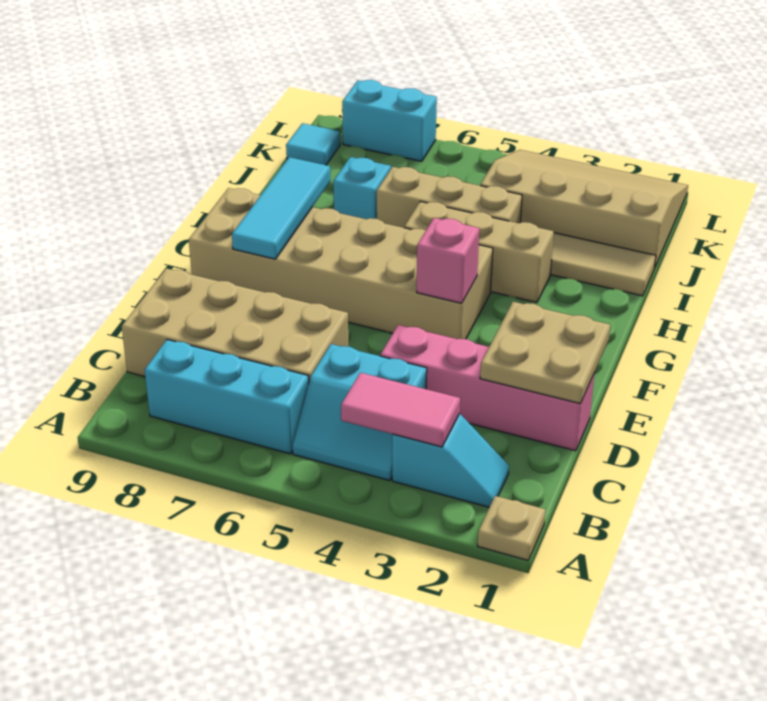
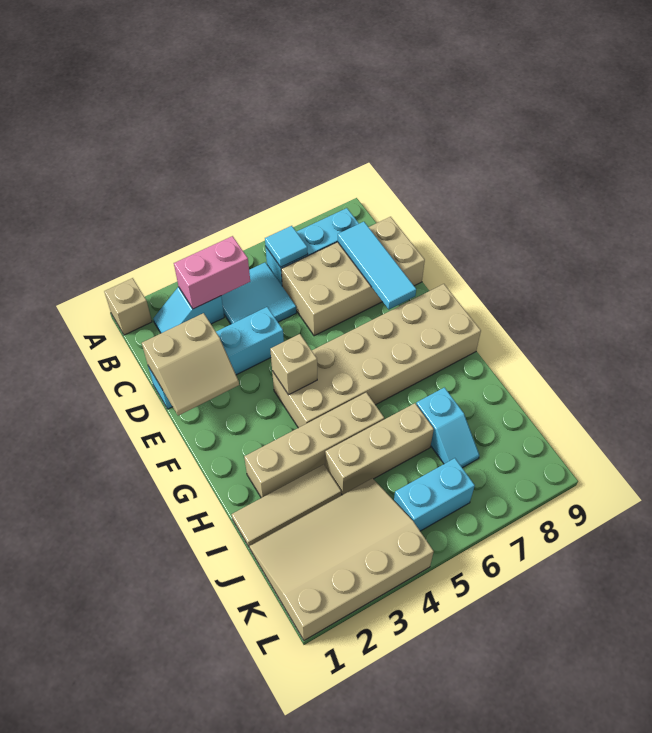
tan 1x1 plate [478,496,546,560] -> tan 1x1 brick [104,278,152,335]
pink 1x2 tile [341,373,460,447] -> pink 1x2 brick [174,236,250,309]
cyan 2x2 slope [293,344,427,481] -> cyan 2x2 tile [221,262,296,324]
pink 1x4 brick [380,325,594,451] -> cyan 1x4 brick [148,307,284,409]
tan 2x2 plate [480,302,610,404] -> tan 2x2 slope [142,313,239,416]
pink 1x1 brick [417,218,479,303] -> tan 1x1 brick [270,334,317,395]
cyan 1x3 tile [232,157,330,259] -> cyan 1x3 tile moved to [338,222,416,309]
tan 1x3 brick [404,201,554,303] -> tan 1x4 brick [244,392,384,498]
tan 3x4 slope [480,150,688,268] -> tan 3x4 slope turned to [249,478,434,640]
cyan 1x1 tile [286,123,340,165] -> cyan 1x1 tile moved to [265,226,308,267]
cyan 1x2 brick [342,80,437,161] -> cyan 1x2 brick moved to [394,458,475,531]

